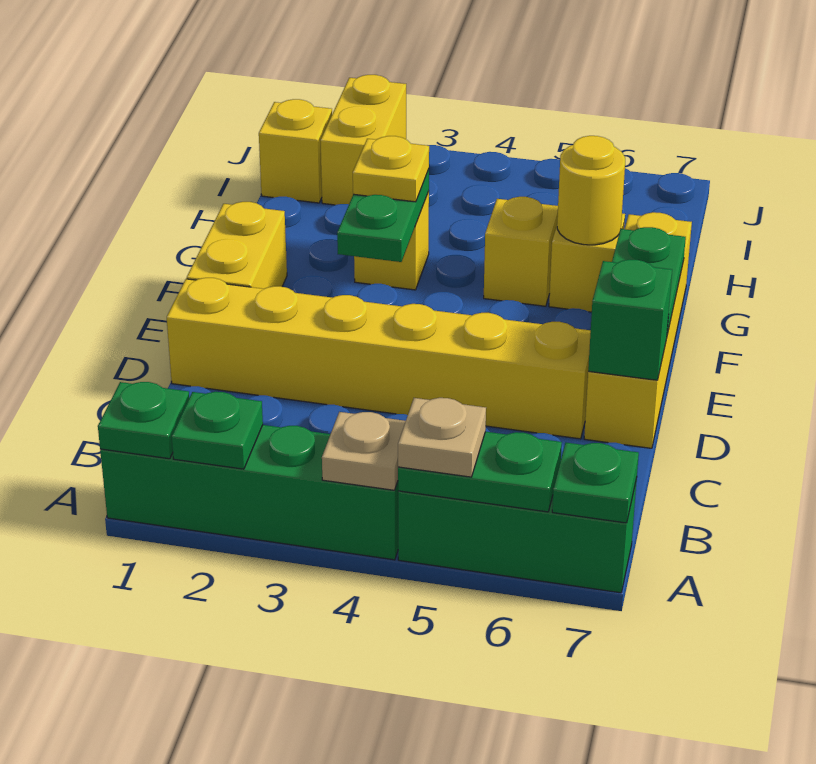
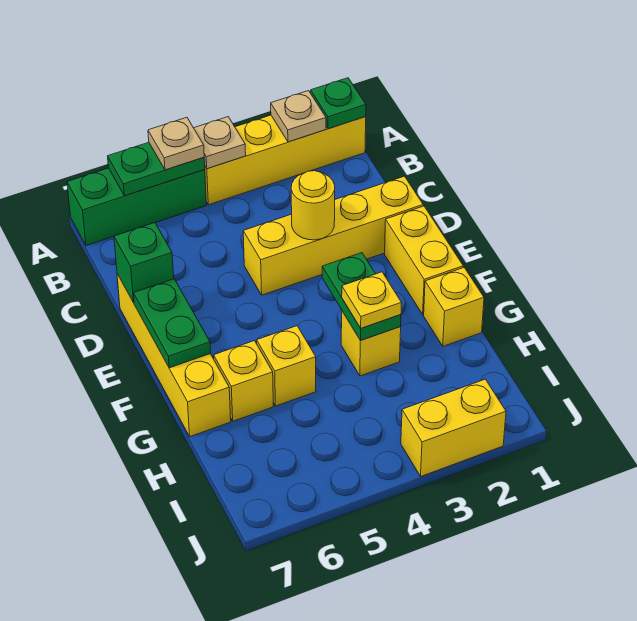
green 1x4 brick [100,425,398,560] -> yellow 1x4 brick [205,115,366,205]
green 1x1 plate [172,392,263,469] -> tan 1x1 plate [271,91,326,142]
green 1x1 plate [552,443,639,523] -> none
yellow 1x6 brick [167,278,591,439] -> yellow 1x4 brick [243,176,423,295]
yellow 1x1 round brick [557,136,625,245] -> yellow 1x1 round brick moved to [291,171,335,240]
yellow 1x1 brick [259,99,332,203] -> yellow 1x1 brick moved to [424,267,484,346]
yellow 1x2 brick [320,75,406,205] -> yellow 1x2 brick turned to [401,379,506,476]

